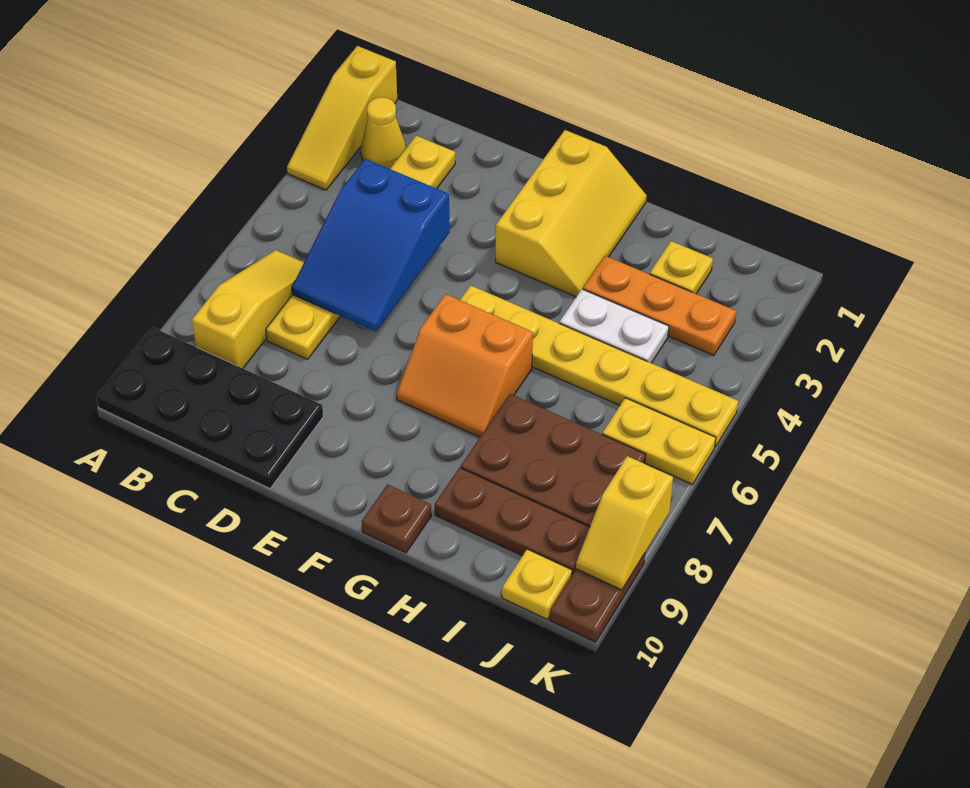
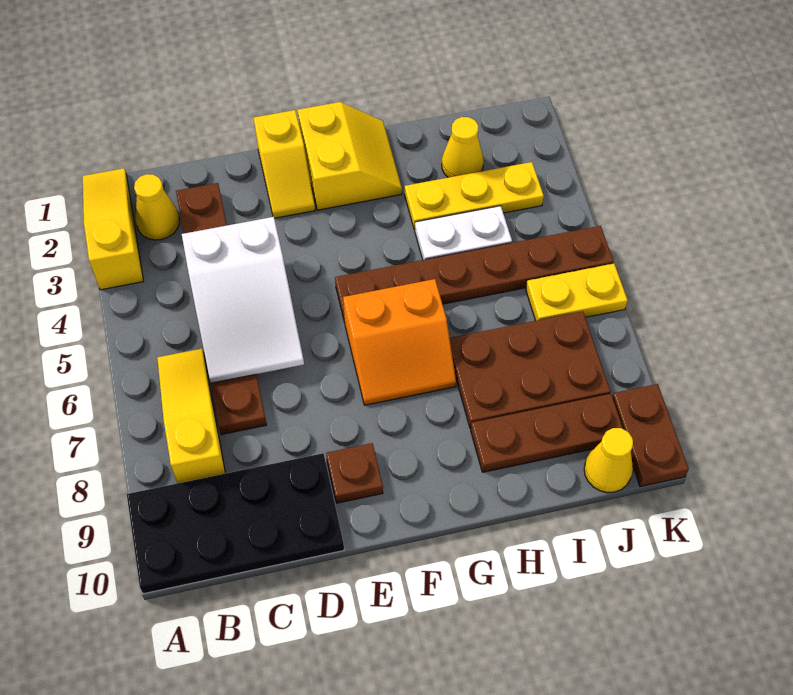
yellow 1x3 slope [287,46,397,190] -> yellow 1x3 slope turned to [83,168,143,290]
yellow 1x6 plate [266,136,455,359] -> brown 1x6 plate [176,183,267,435]
blue 2x3 slope [292,159,450,331] -> white 2x3 slope [182,217,304,383]
yellow 2x3 slope [496,130,647,297] -> yellow 2x2 slope [298,102,402,210]
yellow 1x6 plate [460,285,738,447] -> brown 1x6 plate [335,226,614,323]
brown 1x1 plate [362,484,431,553] -> brown 1x1 plate moved to [326,443,383,503]
orange 1x3 plate [583,256,736,356] -> yellow 1x3 plate [405,162,544,230]
yellow 1x1 plate [650,241,713,294] -> yellow 1x1 cone [442,117,484,178]
yellow 1x1 plate [502,549,572,619] -> yellow 1x1 cone [584,428,633,493]
yellow 1x2 slope [576,456,673,590] -> yellow 1x2 slope moved to [254,110,315,218]

